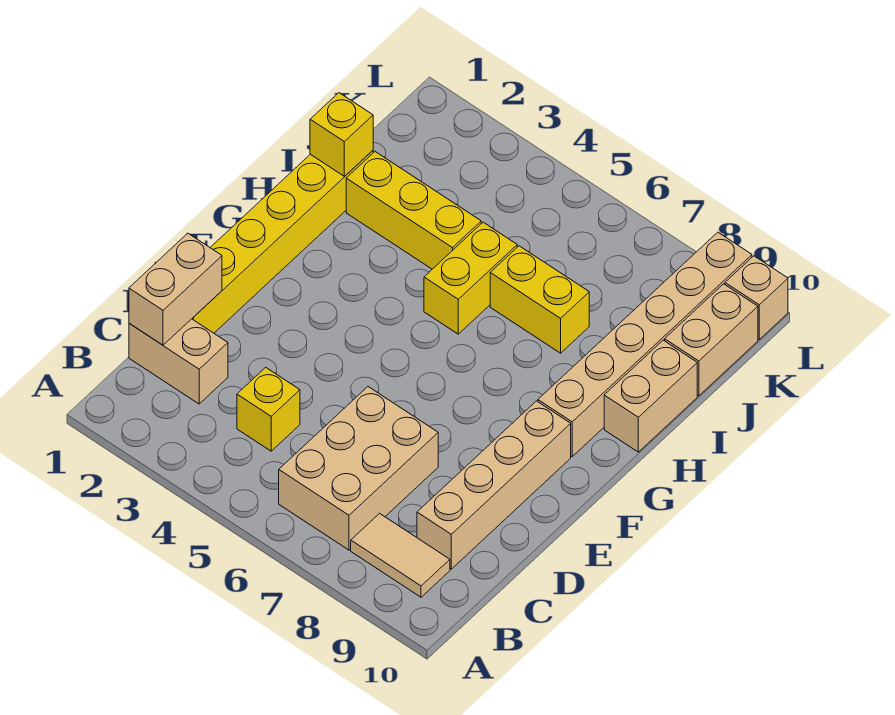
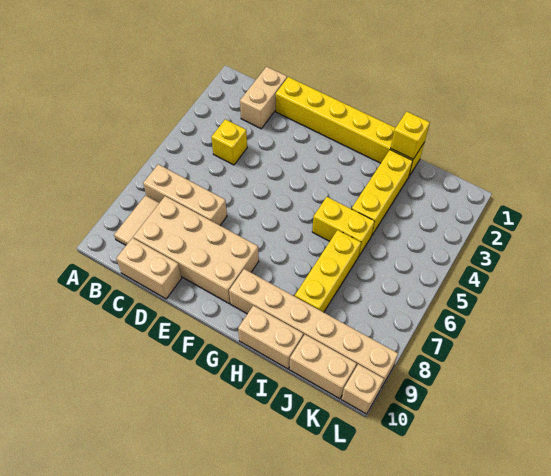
tan 2x3 brick [279,387,438,550] -> tan 1x3 brick [143,164,227,225]
tan 1x2 brick [129,233,222,345] -> tan 1x2 brick moved to [116,238,182,299]
tan 1x4 brick [417,401,571,569] -> tan 2x4 brick [133,196,259,304]
yellow 1x2 brick [490,246,589,353] -> yellow 1x3 brick [295,230,361,312]

